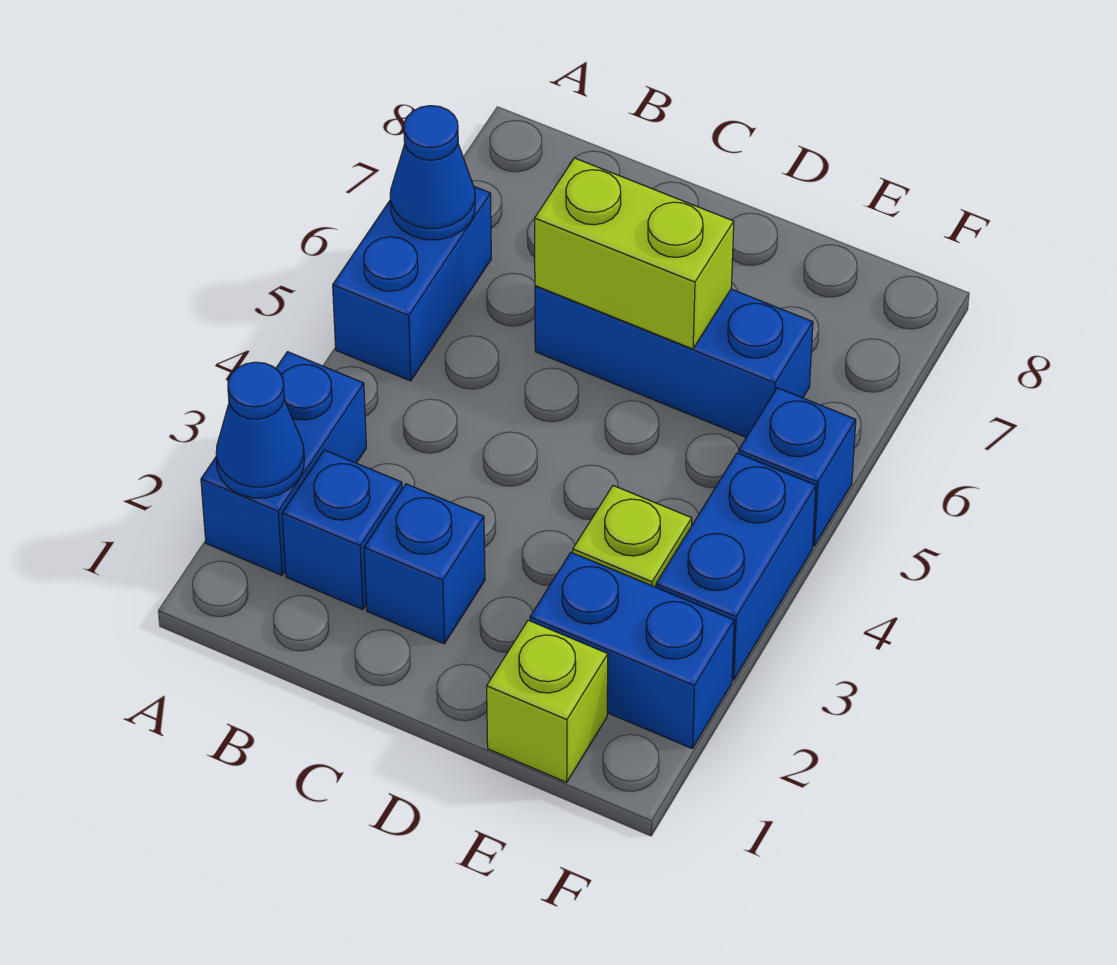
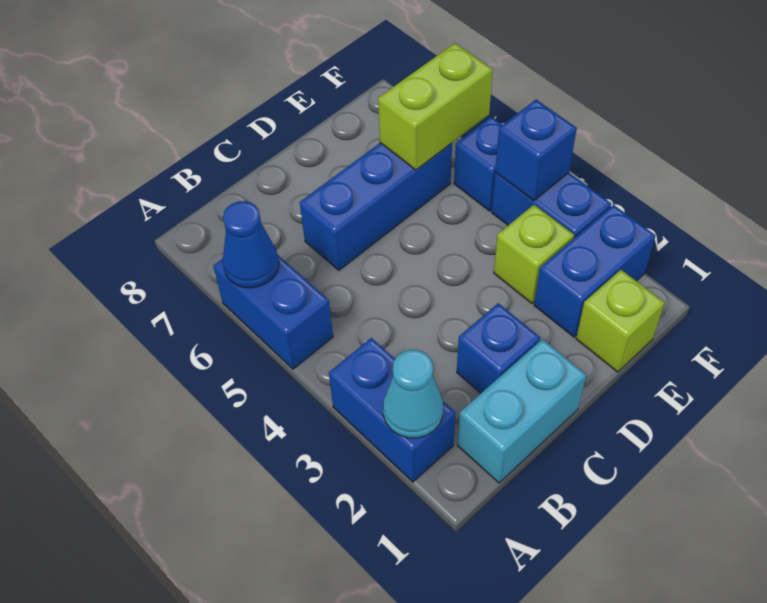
blue 1x1 cone [216,362,304,498] -> cyan 1x1 cone [383,350,443,438]
none -> cyan 1x2 brick [458,339,586,483]
blue 1x1 brick [282,450,402,610] -> blue 1x1 brick moved to [495,100,577,201]
lime 1x2 brick [535,158,734,349] -> lime 1x2 brick moved to [378,43,493,170]

